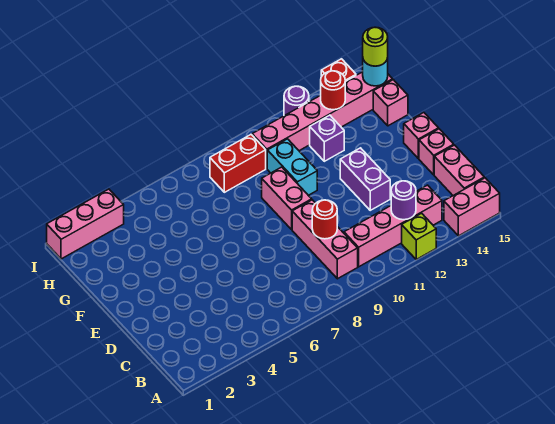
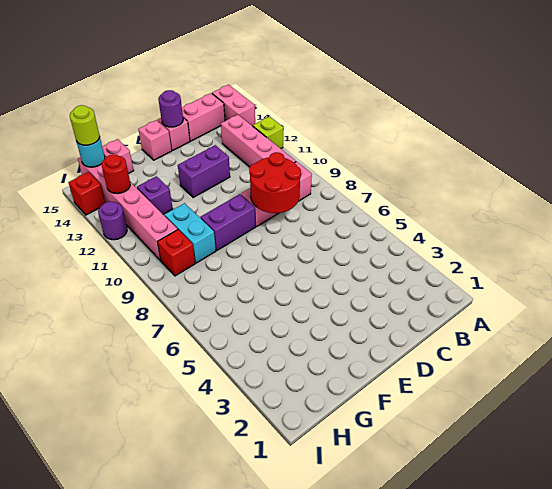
purple 1x1 round brick [391,181,416,220] -> purple 1x1 round brick moved to [158,90,183,127]
red 1x1 round brick [312,200,337,239] -> red 2x2 round brick [249,152,301,213]
pink 1x2 brick [262,167,312,229] -> purple 1x2 brick [200,194,255,250]
cyan 1x2 brick [267,139,317,195] -> cyan 1x2 brick turned to [164,203,216,263]
red 1x2 brick [210,135,266,192] -> red 1x1 brick [157,230,195,276]
pink 1x3 brick [47,189,124,259] -> none

